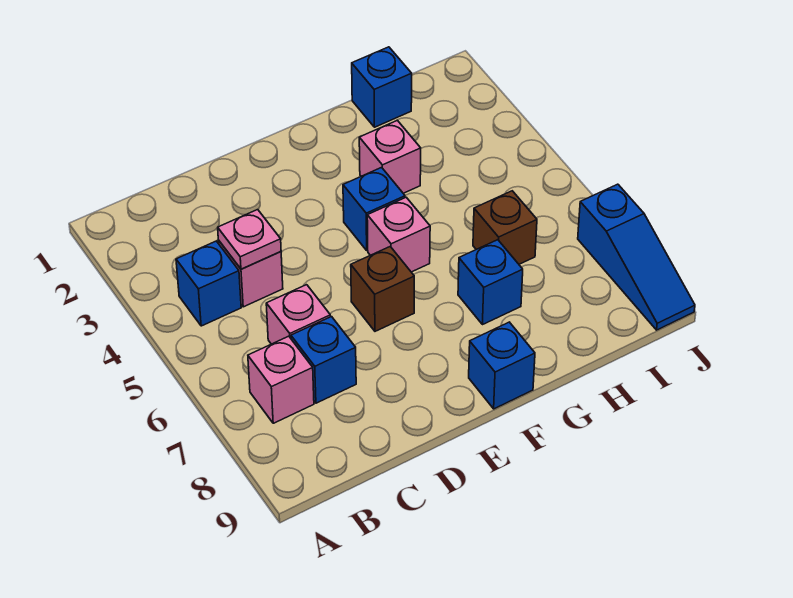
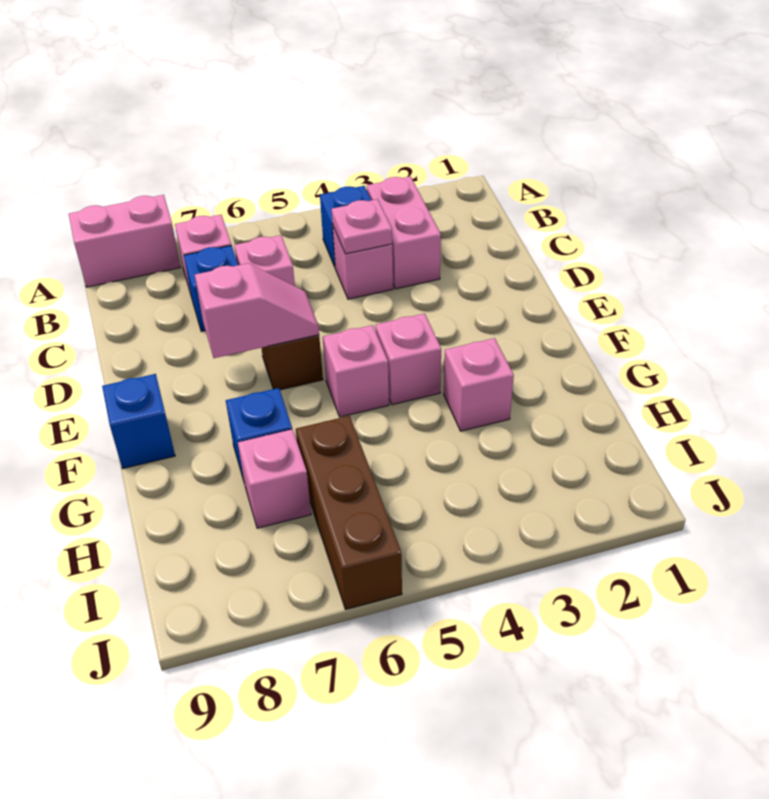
none -> pink 1x2 brick [69,195,180,287]
none -> pink 1x2 brick [367,176,441,289]
none -> pink 1x2 slope [195,263,319,358]
blue 1x1 brick [343,167,405,250] -> pink 1x1 brick [375,314,441,405]
blue 1x1 brick [352,47,412,127] -> none
brown 1x1 brick [473,191,537,264] -> brown 1x3 brick [296,416,402,609]
none -> pink 1x1 brick [238,429,311,528]
blue 1x3 slope [578,184,695,330] -> none

